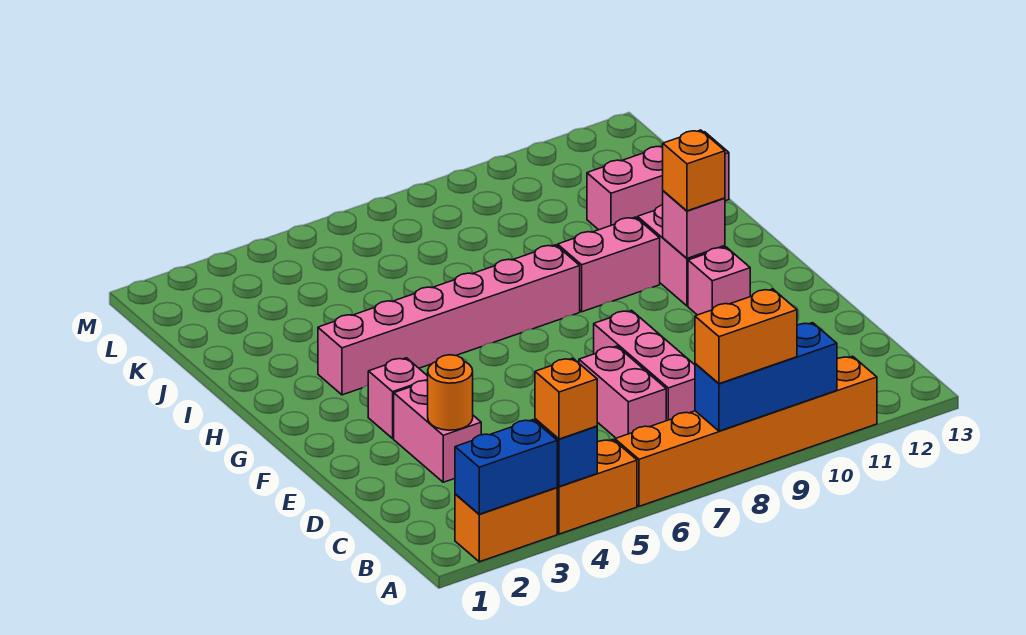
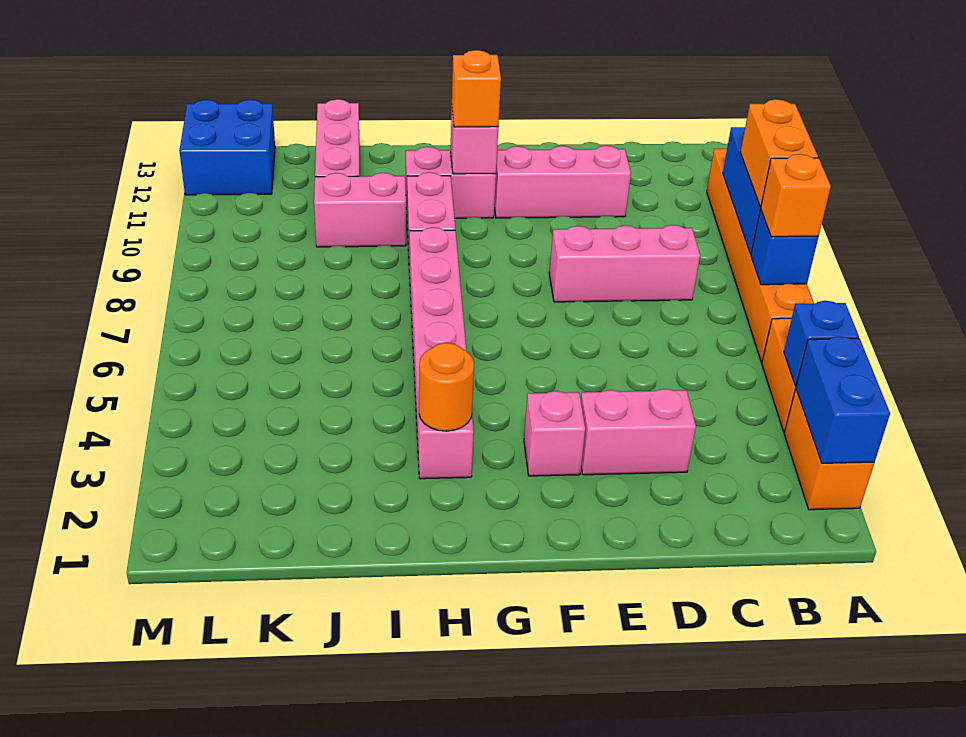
orange 1x1 brick [535,358,597,439] -> orange 1x1 brick moved to [761,154,831,237]
none -> blue 1x1 brick [751,209,818,285]
pink 1x2 brick [579,346,666,438] -> pink 1x2 brick moved to [314,173,406,247]
orange 1x1 round brick [428,355,473,430] -> orange 1x1 round brick moved to [419,343,474,431]
pink 1x1 brick [688,247,750,315] -> pink 1x3 brick [494,146,631,218]
none -> blue 2x2 brick [179,100,275,195]

